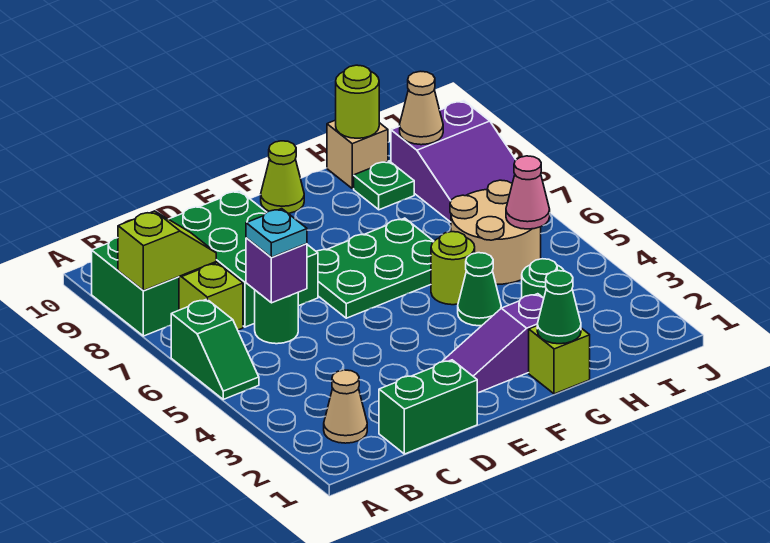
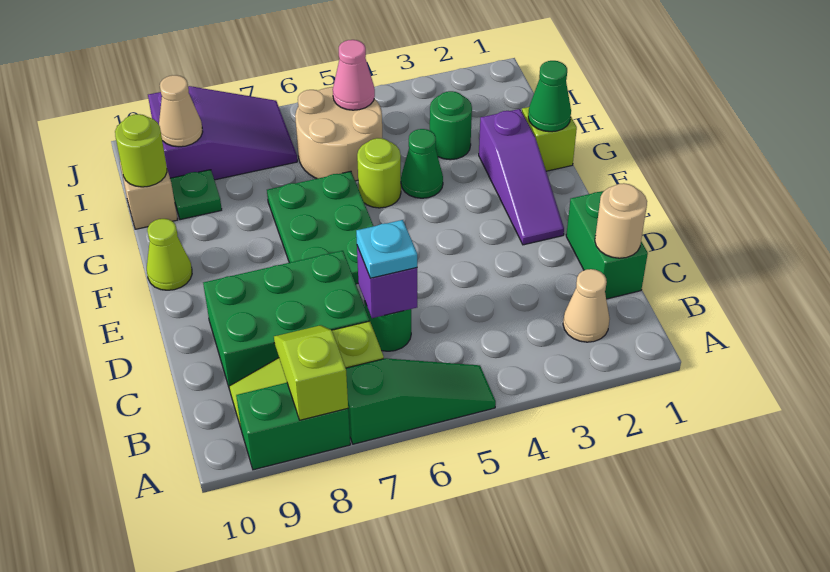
green 1x2 slope [171,299,259,399] -> green 1x3 slope [346,358,496,444]
none -> tan 1x1 round brick [595,183,647,258]

